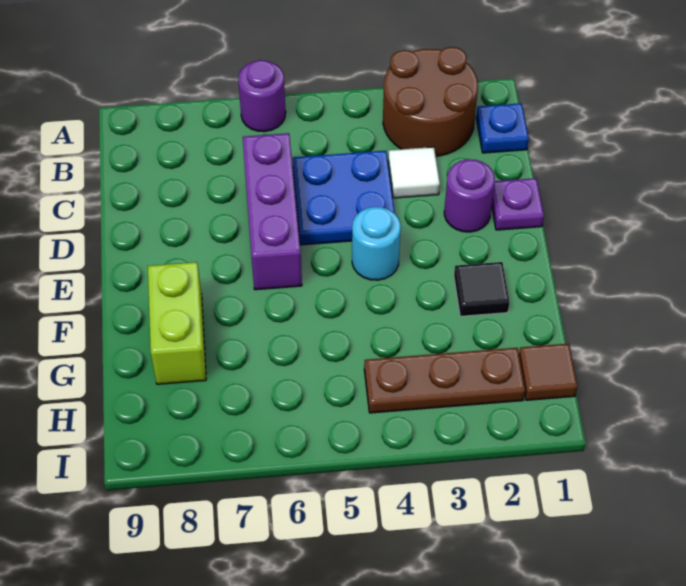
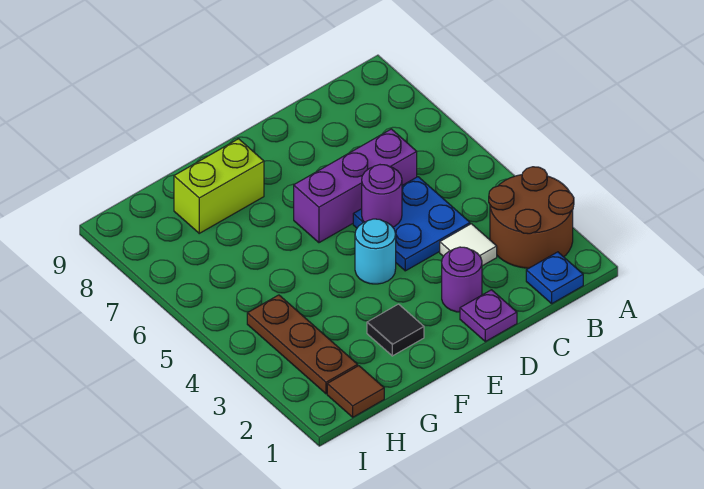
purple 1x1 round brick [238,60,286,132] -> purple 1x1 round brick moved to [362,165,402,227]

